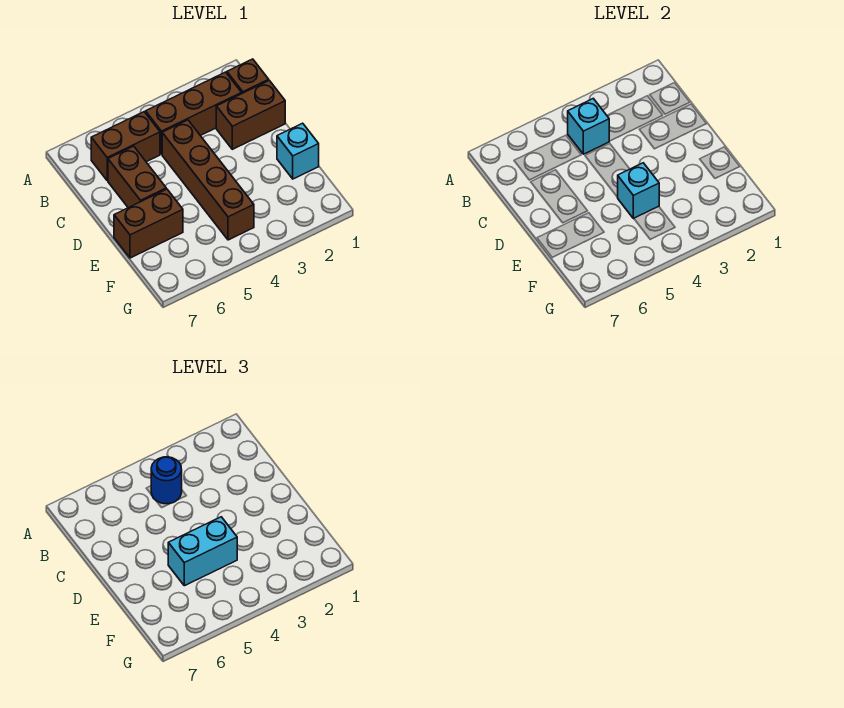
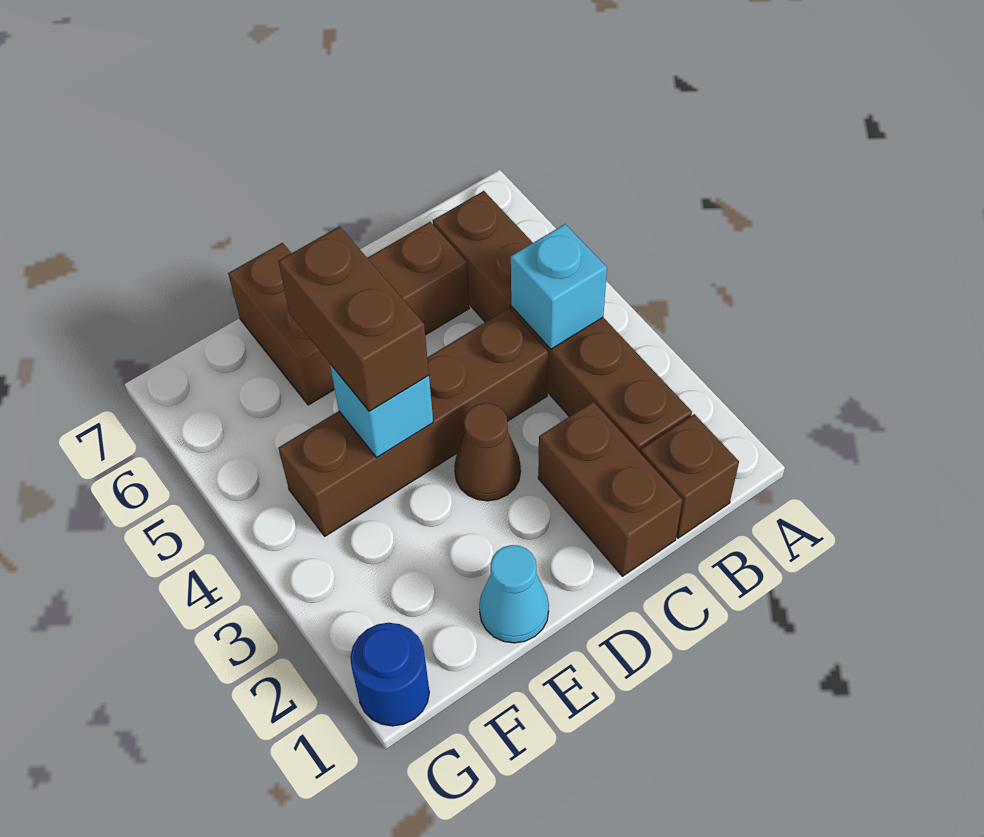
blue 1x1 round brick [151,457,182,504] -> blue 1x1 round brick moved to [350,623,429,726]
none -> brown 1x1 cone [454,403,521,501]
cyan 1x1 brick [277,123,319,179] -> cyan 1x1 cone [479,545,549,643]
cyan 1x2 brick [168,517,237,586] -> brown 1x2 brick [278,226,429,411]

